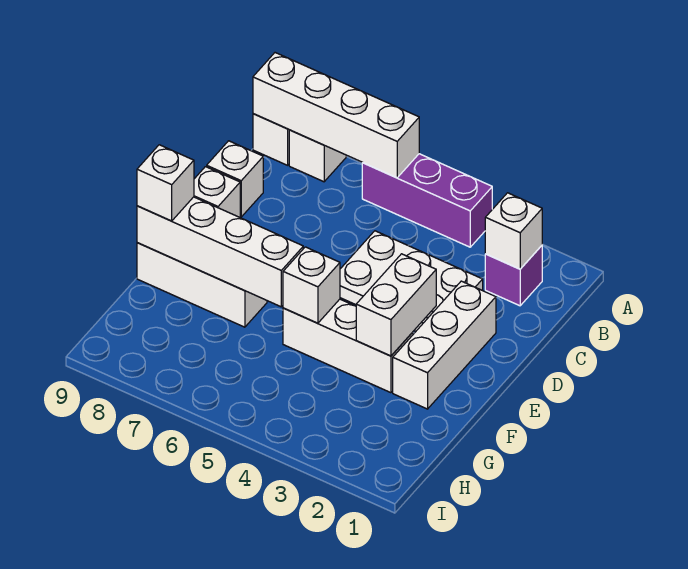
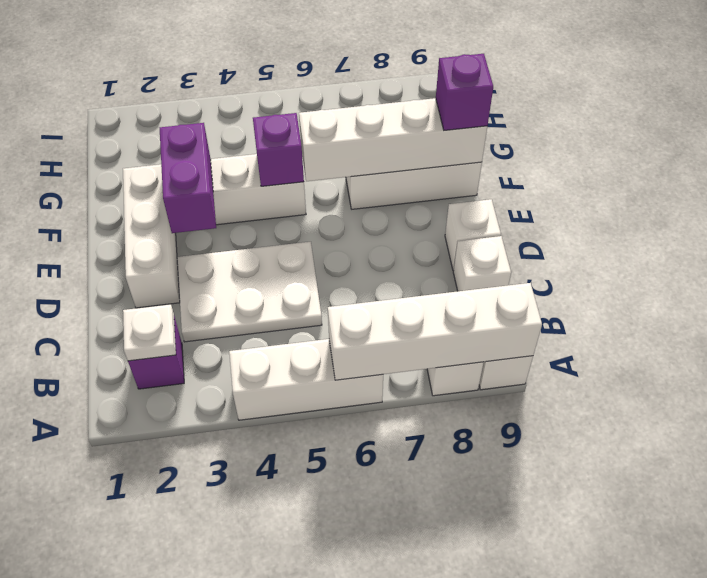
purple 1x3 brick [362,154,492,247] -> white 1x3 brick [229,339,383,420]
white 1x1 brick [485,193,542,269] -> white 1x1 plate [123,304,176,361]
white 1x2 brick [356,254,436,356] -> purple 1x2 brick [160,123,216,233]
white 1x1 brick [283,247,340,323] -> purple 1x1 brick [253,113,304,186]
white 1x1 brick [137,145,194,221] -> purple 1x1 brick [436,54,493,130]

